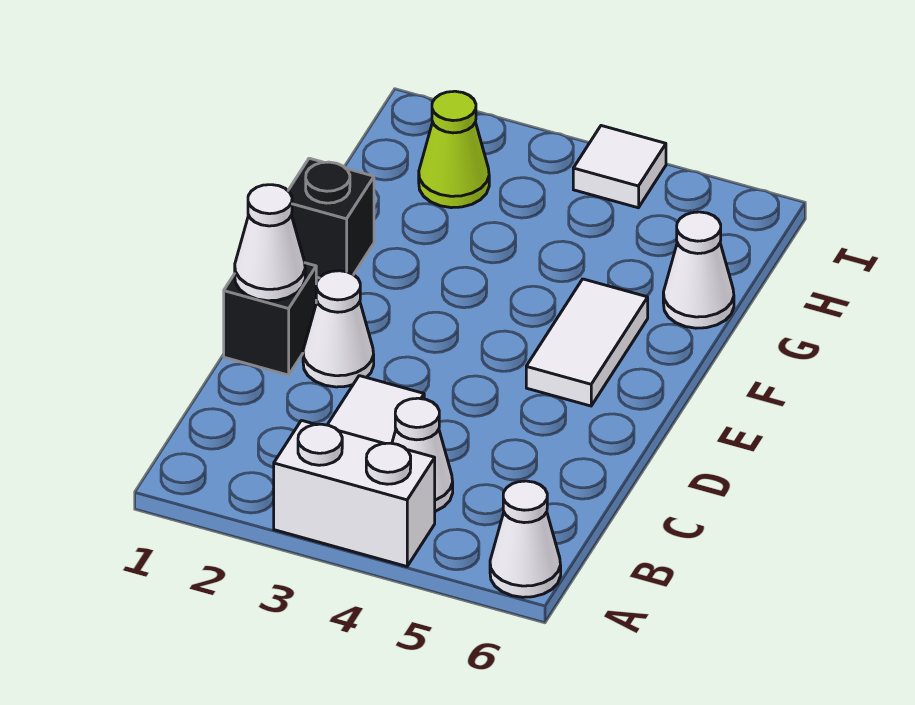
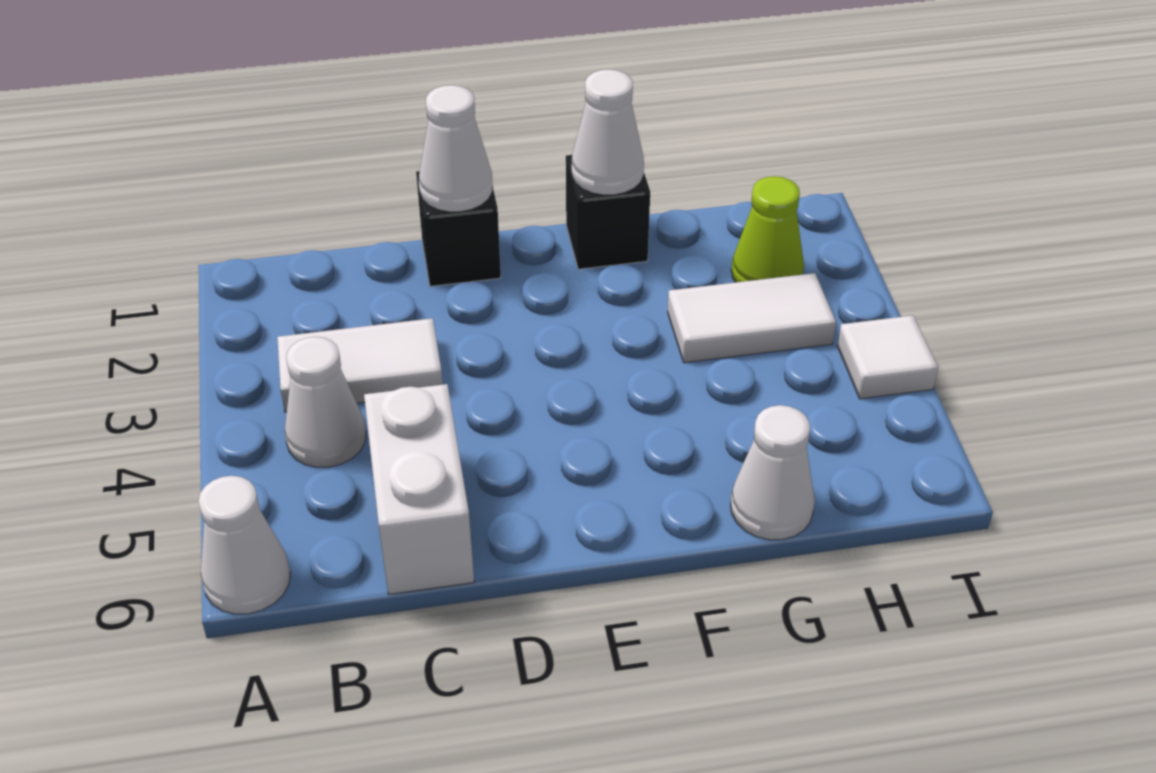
white 1x2 brick [274,421,435,566] -> white 1x2 brick moved to [364,384,474,594]
white 1x1 cone [303,271,374,387] -> white 1x1 cone moved to [572,69,644,195]
white 1x2 tile [526,279,648,406] -> white 1x2 tile moved to [668,273,836,363]

